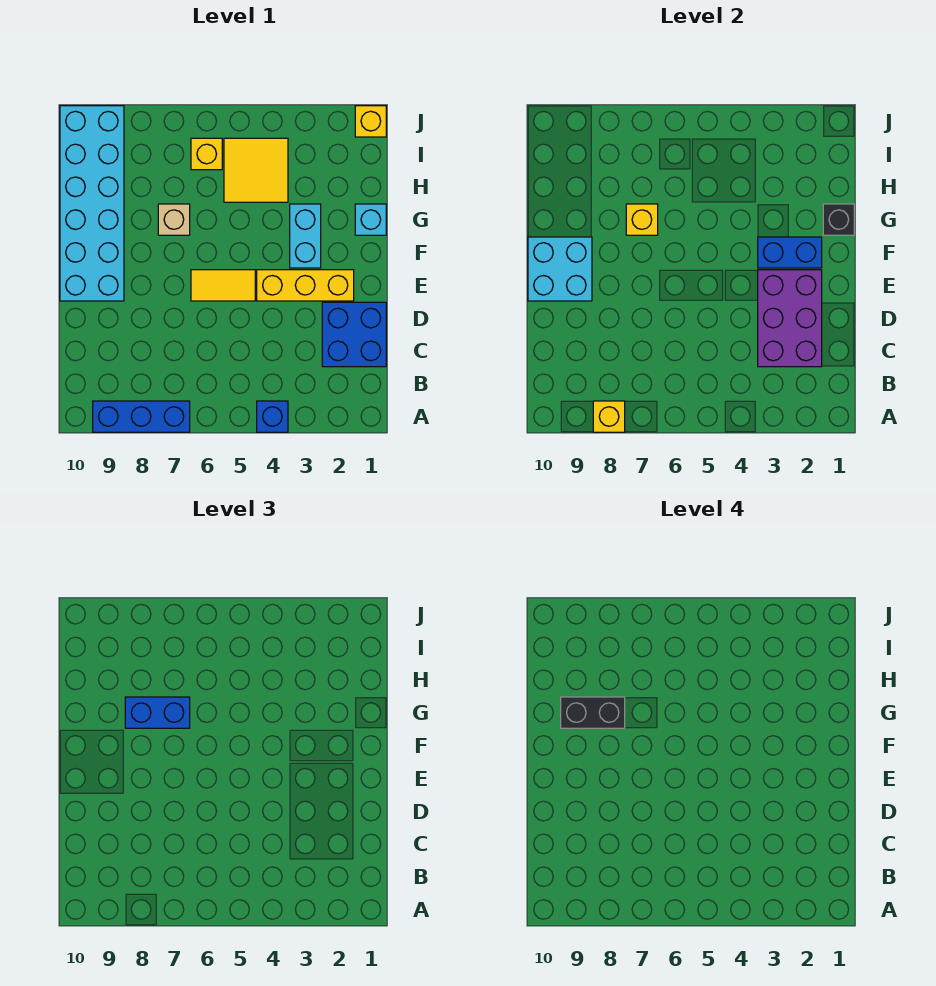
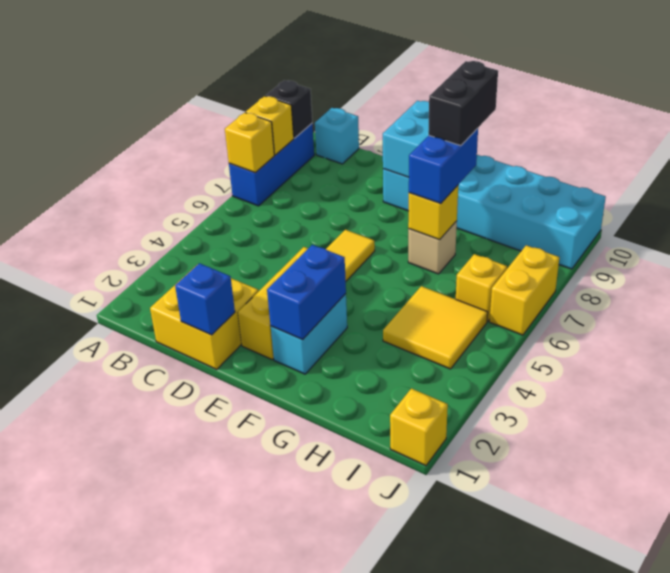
blue 1x1 brick [257,401,288,432] -> blue 1x1 brick moved to [175,263,235,335]
none -> yellow 1x1 brick [225,113,274,173]
blue 2x2 brick [322,302,386,367] -> yellow 2x2 brick [150,264,259,369]
purple 2x3 brick [758,270,822,367] -> none
cyan 1x2 brick [290,204,321,268] -> cyan 1x2 brick turned to [271,294,347,374]
cyan 1x1 brick [355,204,386,235] -> cyan 1x1 brick moved to [315,108,359,164]
black 1x1 brick [823,204,854,235] -> black 1x1 brick moved to [266,80,312,138]
none -> yellow 1x2 brick [489,245,559,335]

